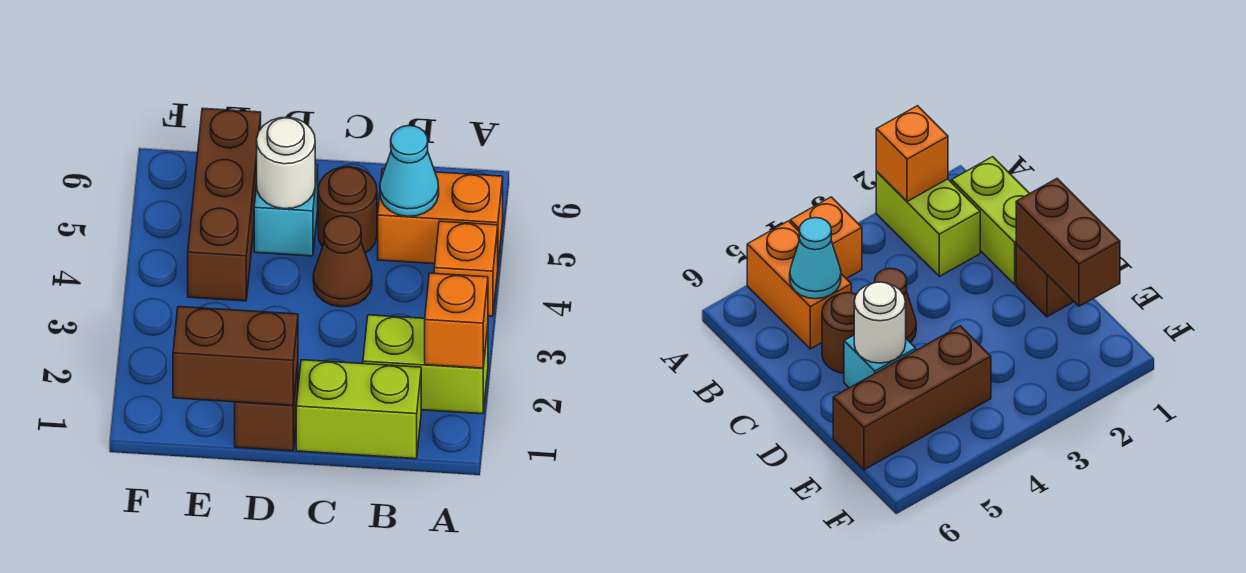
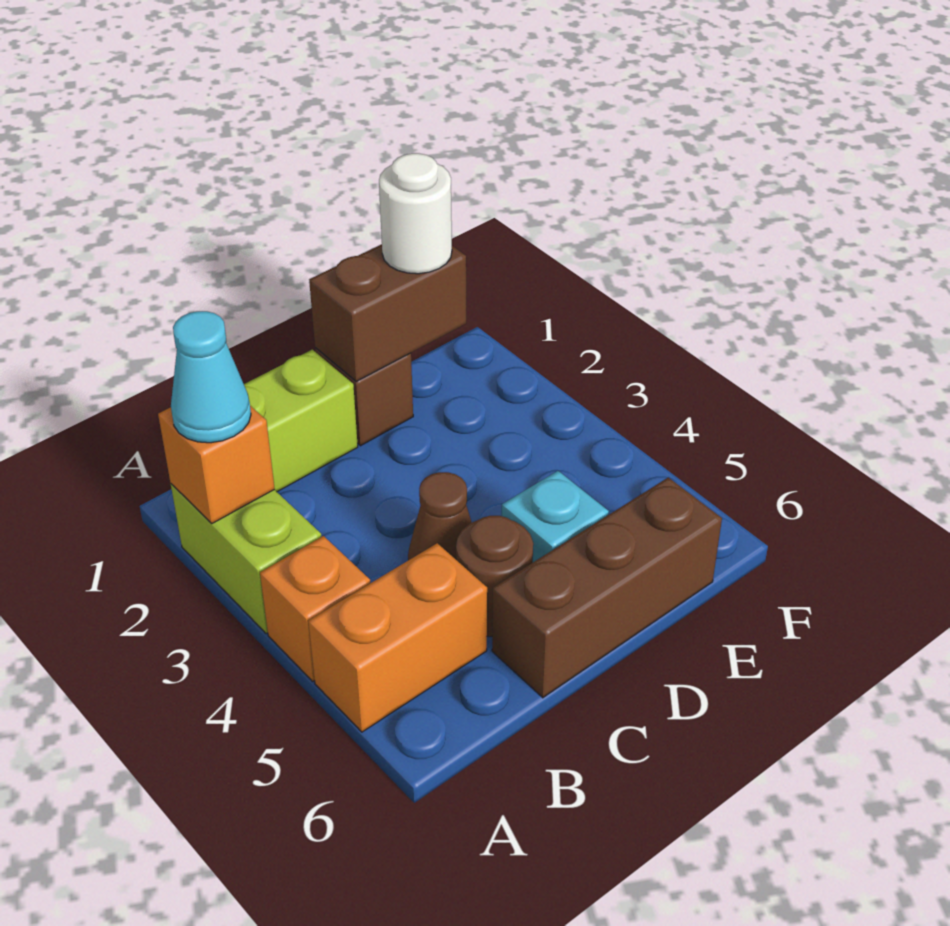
lime 1x2 brick [363,315,488,414] -> lime 1x2 brick turned to [171,484,321,634]
cyan 1x1 cone [380,126,439,216] -> cyan 1x1 cone moved to [171,311,251,443]
white 1x1 round brick [257,117,315,209] -> white 1x1 round brick moved to [379,153,452,274]
brown 1x3 brick [188,108,261,301] -> brown 1x3 brick turned to [492,477,722,698]

